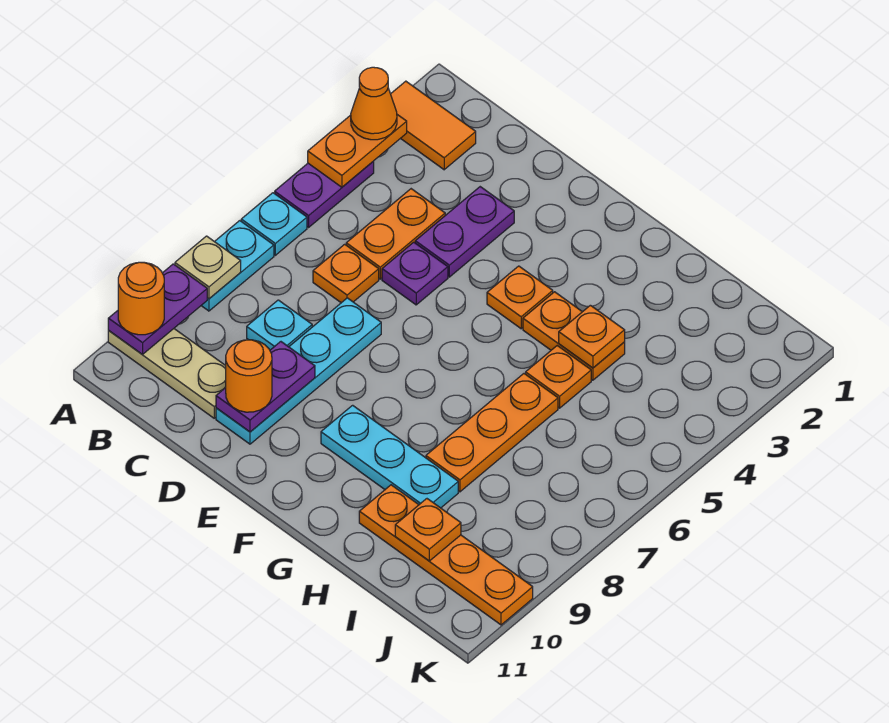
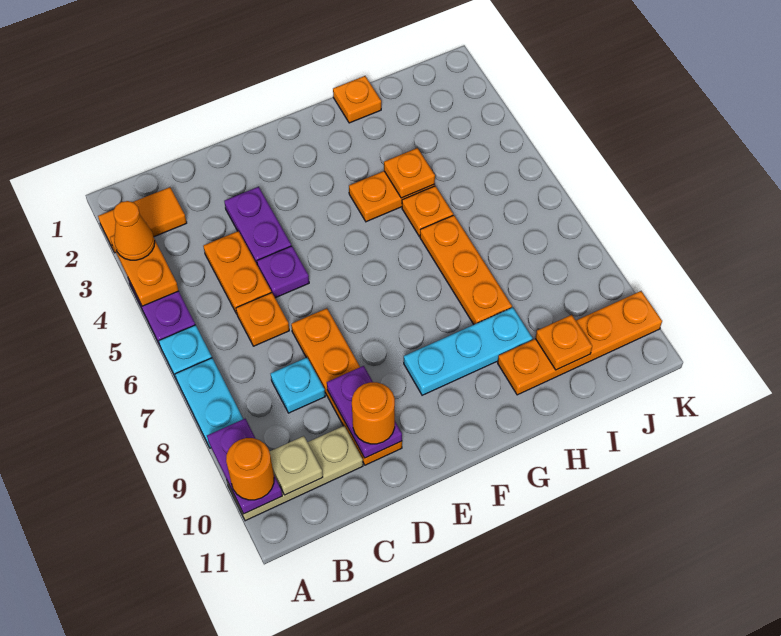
tan 1x1 plate [175,236,241,299] -> tan 1x1 plate moved to [269,436,323,495]
cyan 1x4 plate [216,298,381,444] -> orange 1x4 plate [291,308,402,465]
orange 1x1 plate [487,266,553,329] -> orange 1x1 plate moved to [333,76,381,123]

